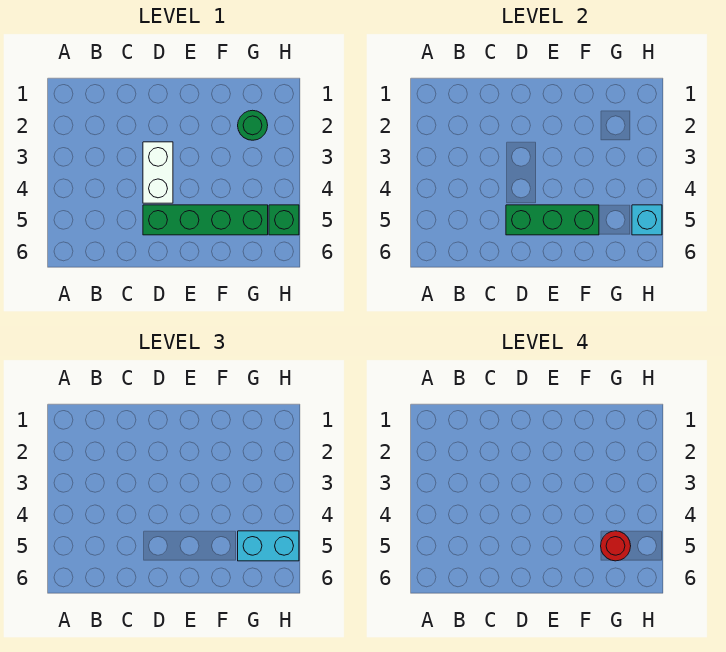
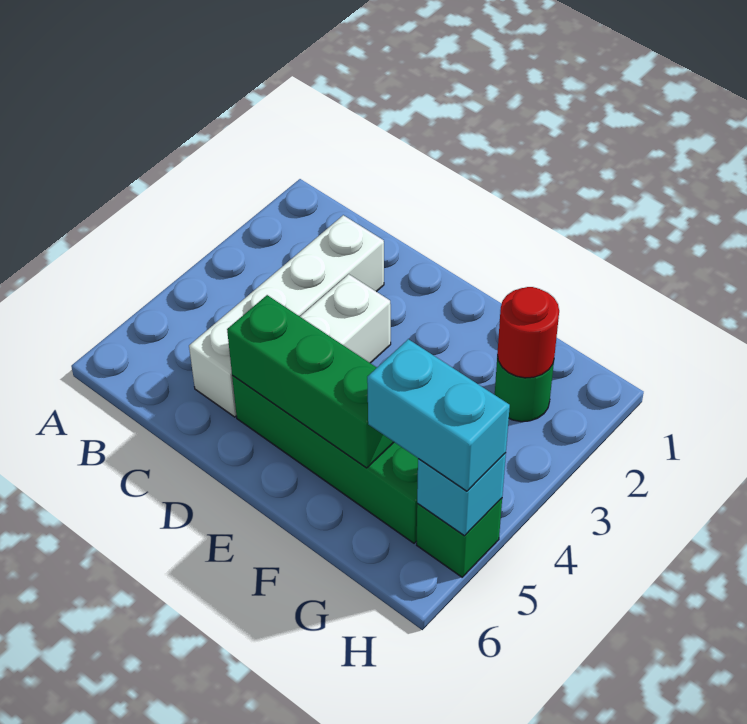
none -> white 1x4 brick [189,215,384,417]
red 1x1 round brick [601,531,631,561] -> red 1x1 round brick moved to [497,287,559,378]

